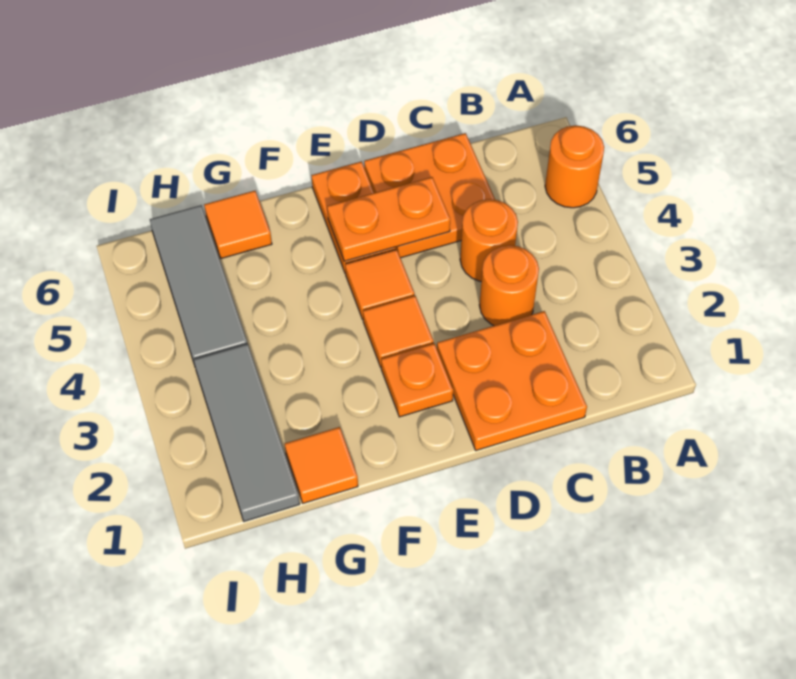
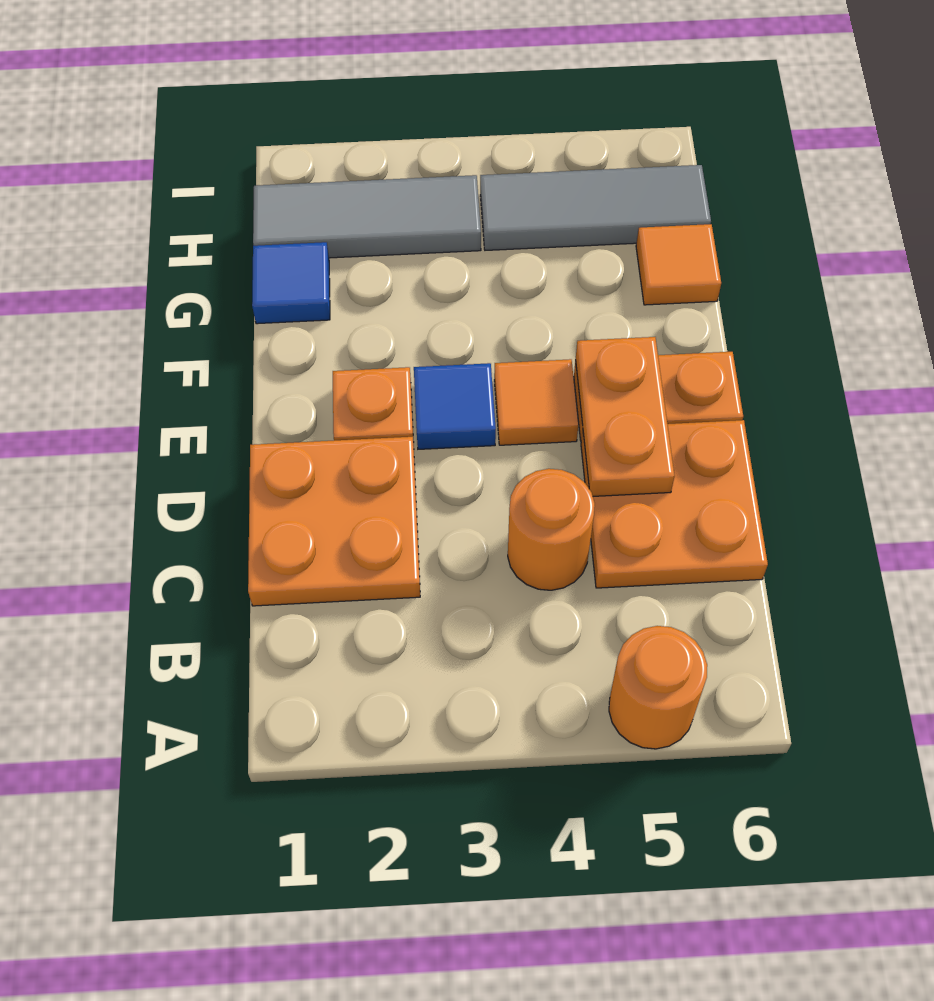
orange 1x1 round brick [479,245,539,326] -> none
orange 1x1 tile [363,296,434,367] -> blue 1x1 tile [414,363,496,449]
orange 1x1 tile [285,427,358,503] -> blue 1x1 tile [252,242,330,324]

